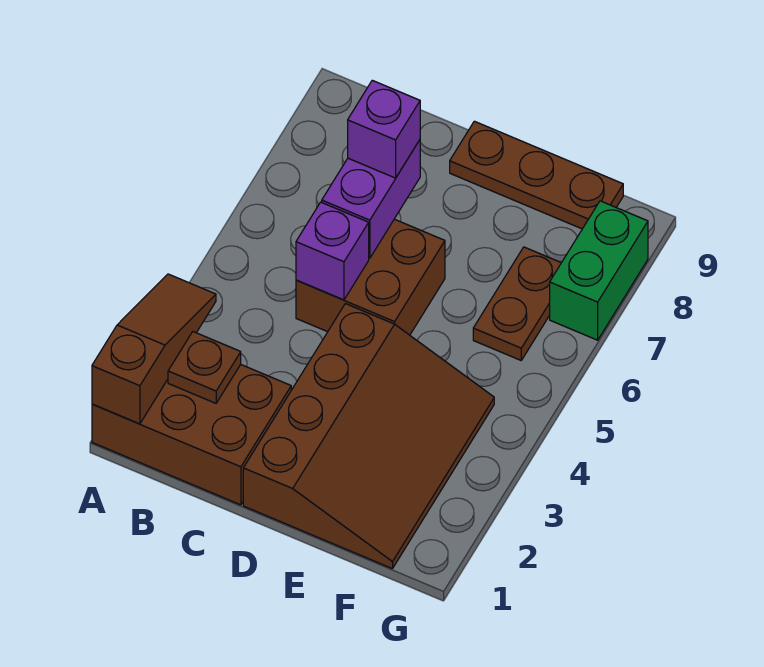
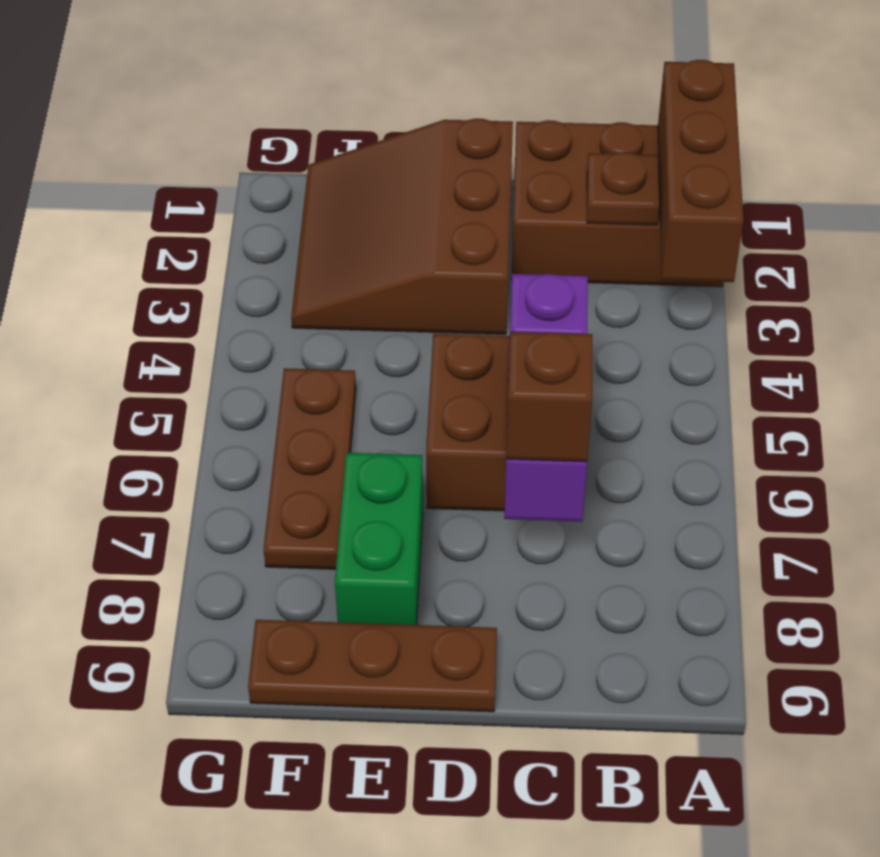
brown 1x3 slope [92,274,216,424] -> brown 1x3 brick [658,60,743,282]
purple 1x1 brick [348,80,420,178] -> brown 1x1 brick [506,332,592,462]
brown 3x4 slope [243,304,494,569] -> brown 3x3 slope [291,119,513,334]
brown 1x2 plate [473,247,561,360] -> brown 1x3 plate [263,368,356,569]
green 1x2 brick [550,201,648,340] -> green 1x2 brick moved to [335,453,423,625]

